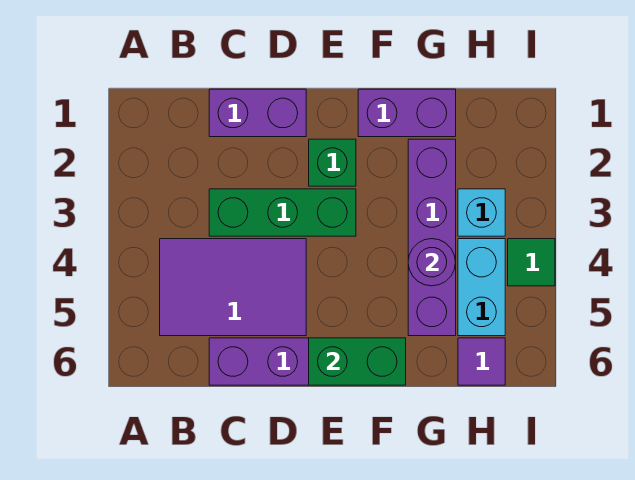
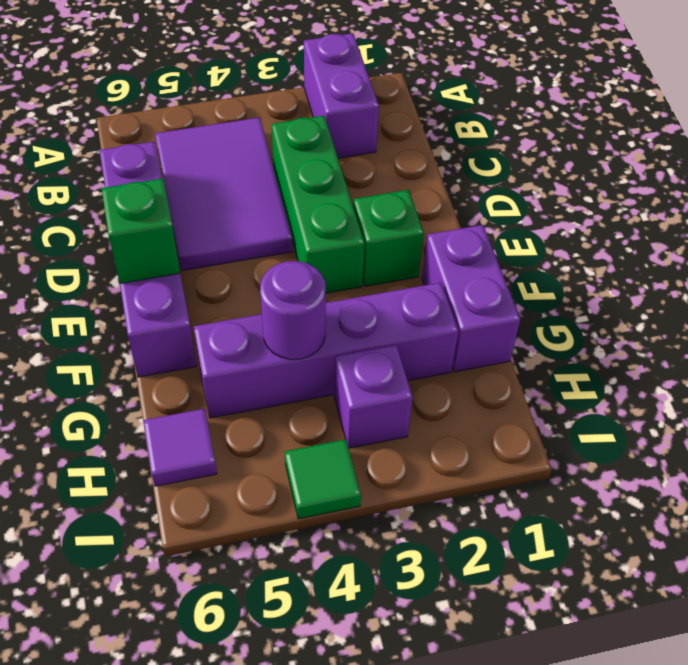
purple 1x2 brick [209,89,306,137] -> purple 1x2 brick moved to [304,33,379,158]
green 1x2 brick [309,338,406,385] -> green 1x1 brick [101,178,180,283]
cyan 1x1 brick [458,189,505,236] -> purple 1x1 brick [334,345,413,448]
cyan 1x2 brick [458,239,505,336] -> none

